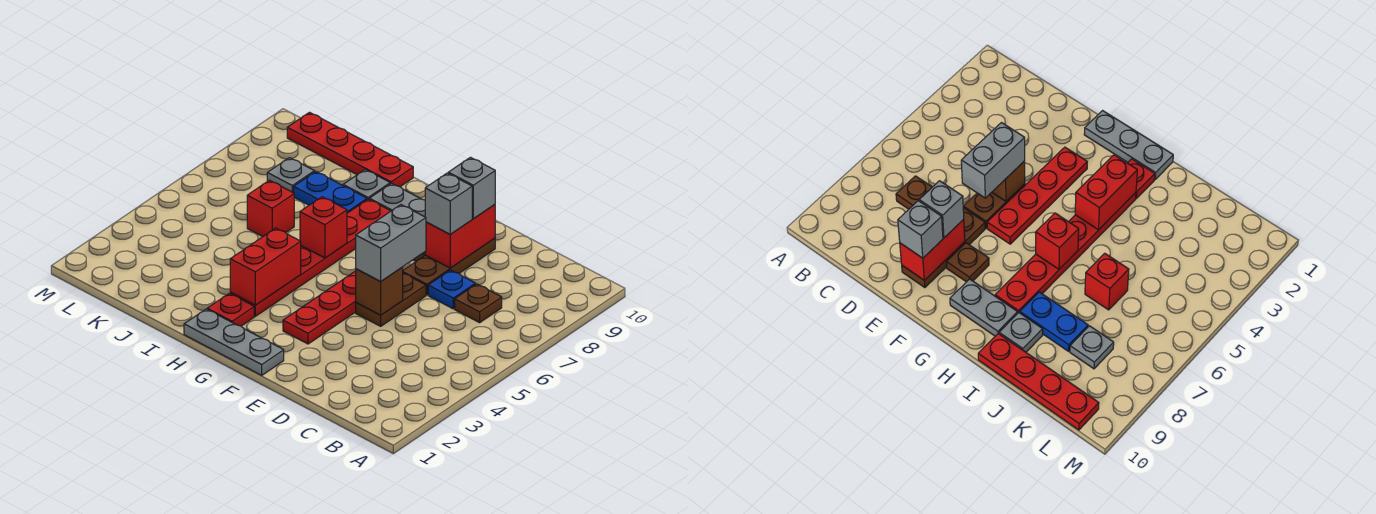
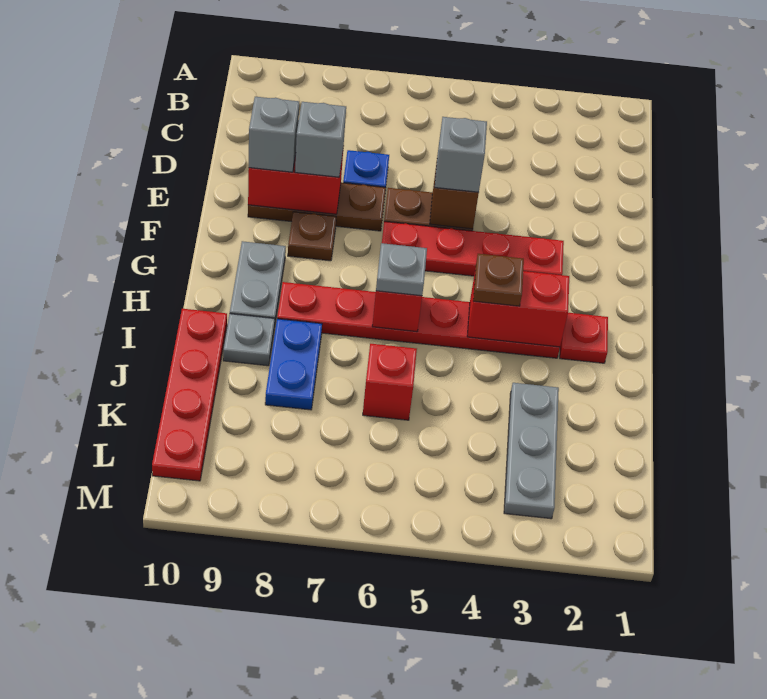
brown 1x1 plate [455,284,502,323] -> brown 1x1 plate moved to [473,254,524,306]
grey 1x2 brick [356,205,426,281] -> grey 1x1 brick [435,117,487,192]
grey 1x3 plate [184,309,284,375] -> grey 1x3 plate moved to [504,383,559,519]
grey 1x1 plate [267,158,314,193] -> grey 1x1 plate moved to [376,243,427,296]

